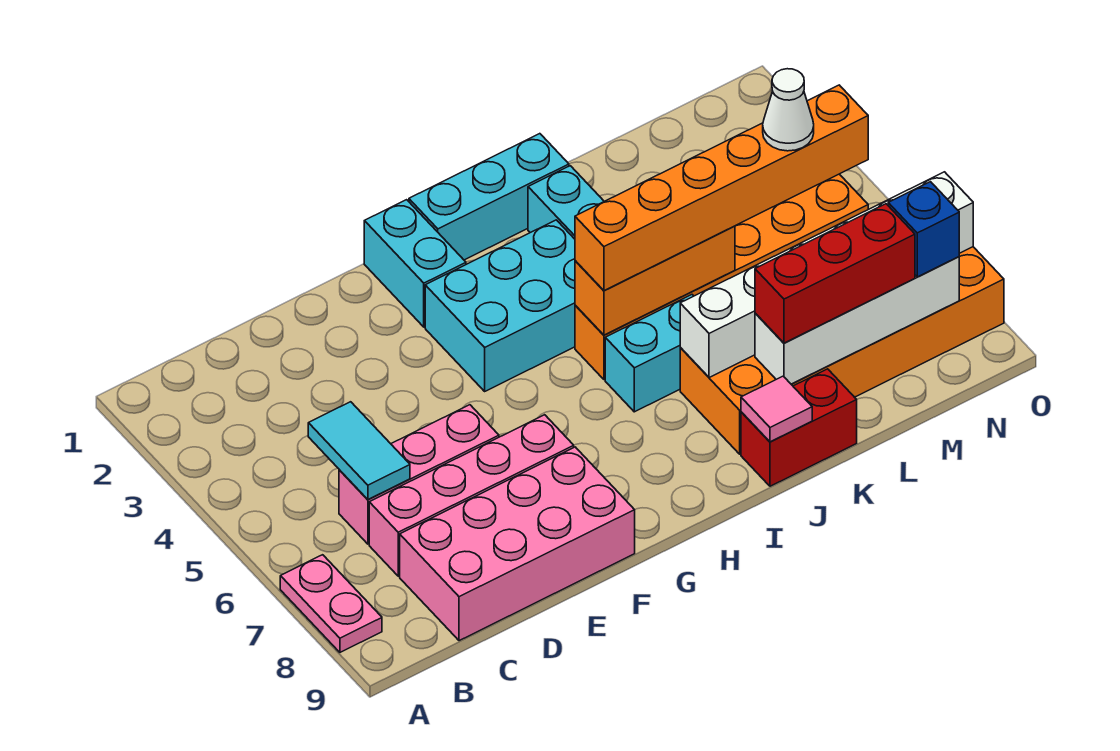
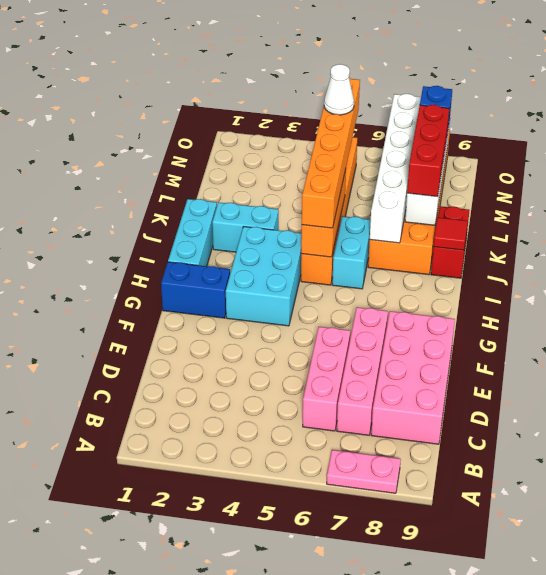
cyan 1x2 tile [308,402,410,499] -> none
cyan 1x2 brick [364,200,466,327] -> blue 1x2 brick [161,262,230,318]
pink 1x1 tile [741,376,812,442] -> red 1x1 tile [434,218,468,250]

